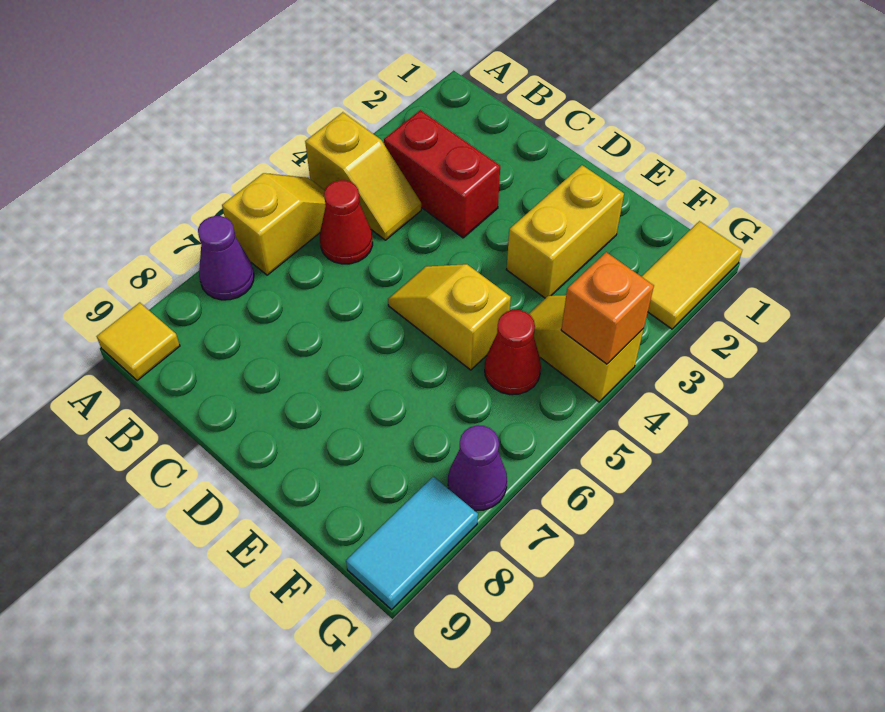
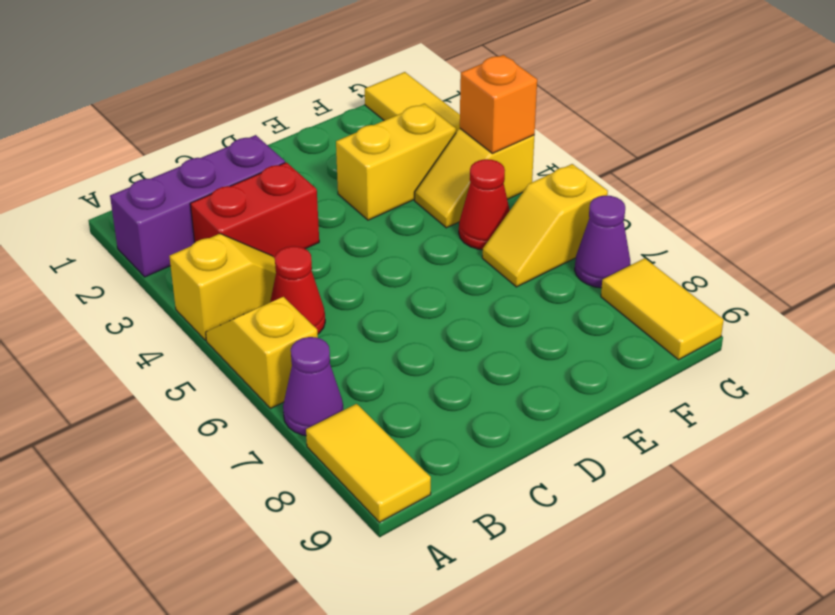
none -> purple 1x3 brick [110,135,285,277]
yellow 1x1 tile [97,303,180,381] -> yellow 1x2 tile [306,404,431,522]
yellow 1x2 slope [388,264,511,370] -> yellow 1x2 slope moved to [482,164,608,287]
yellow 1x2 brick [506,165,624,298] -> yellow 1x2 brick turned to [336,104,456,220]
cyan 1x2 tile [346,477,478,610] -> yellow 1x2 tile [601,258,724,360]

